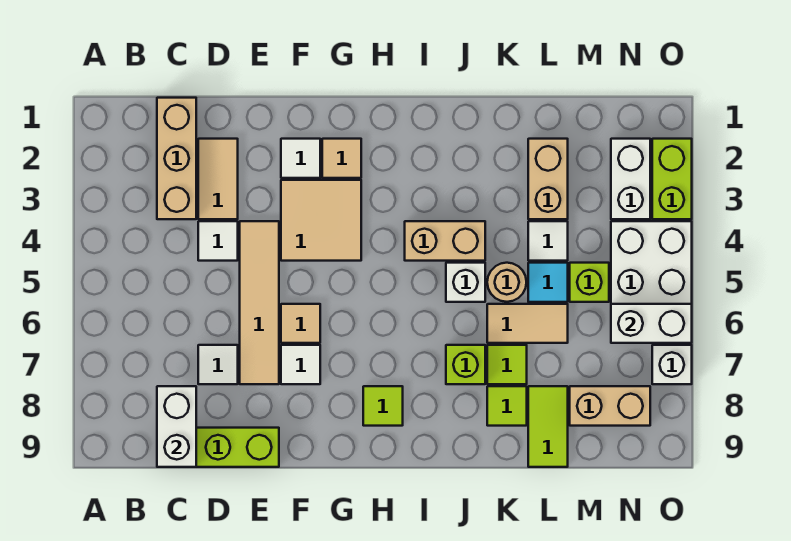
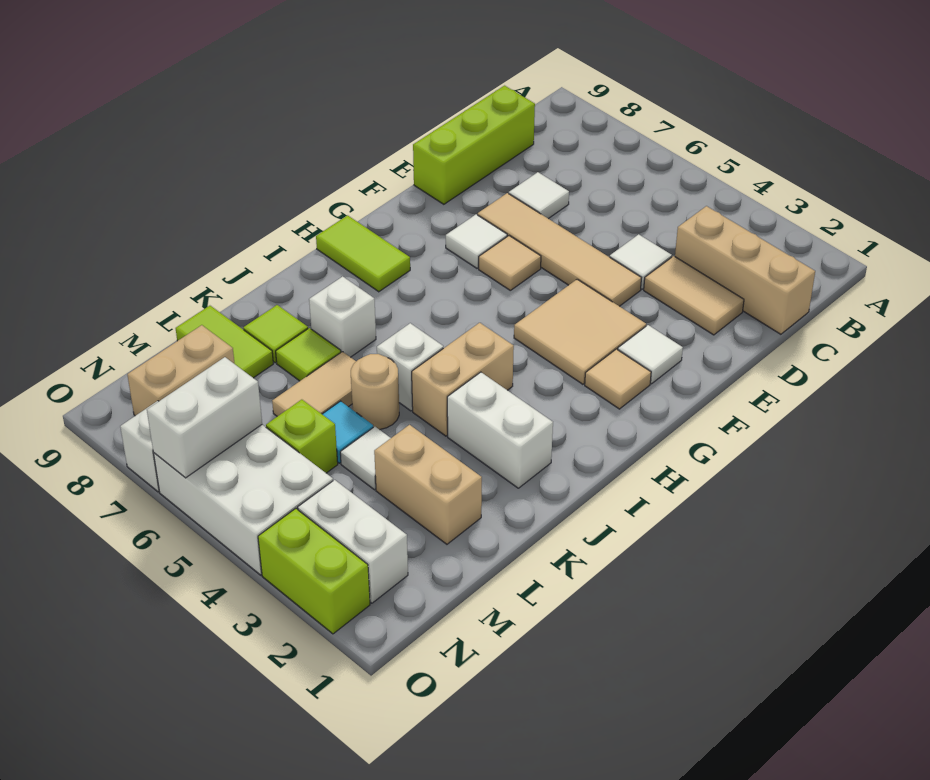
white 1x2 brick [157,386,196,467] -> white 1x2 brick moved to [447,372,553,488]
lime 1x1 tile [363,386,403,426] -> lime 1x2 tile [316,215,410,292]
lime 1x1 brick [446,345,485,384] -> white 1x1 brick [309,276,376,357]

